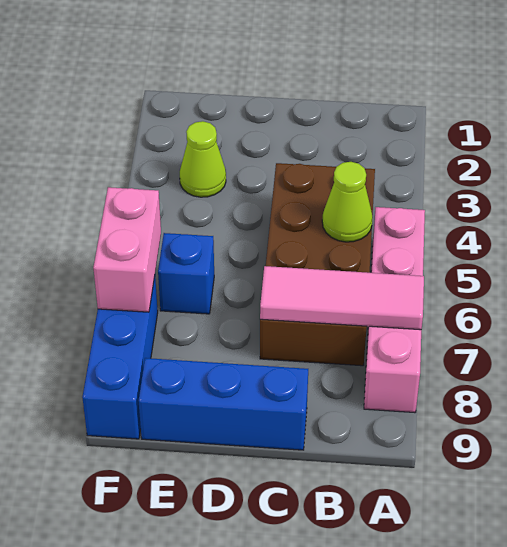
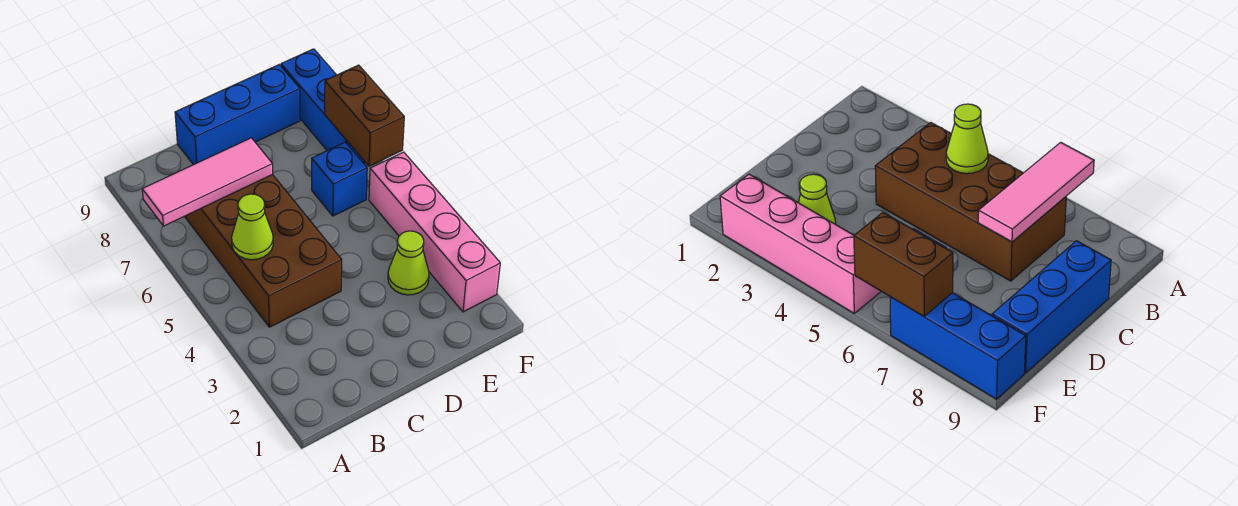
pink 1x4 brick [364,207,425,413] -> pink 1x4 brick moved to [369,152,500,312]
pink 1x2 brick [93,187,161,312] -> brown 1x2 brick [325,65,404,166]

